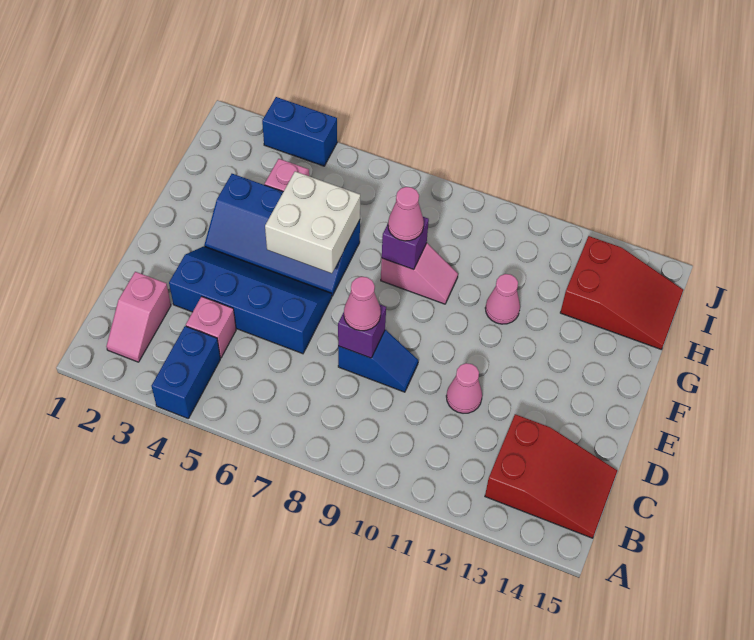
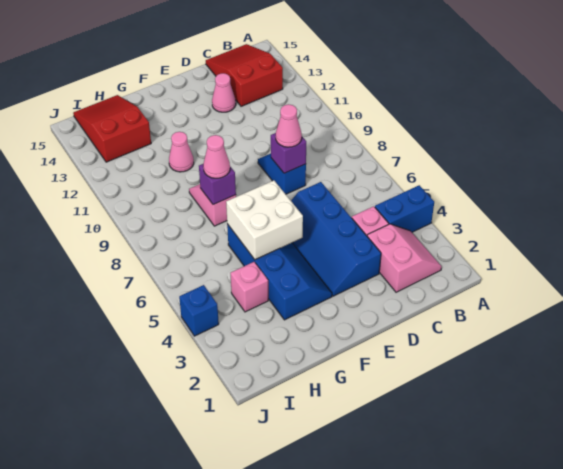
pink 1x2 slope [106,272,171,362] -> pink 2x2 slope [367,224,442,292]
pink 1x1 cone [446,363,482,413] -> pink 1x1 cone moved to [212,73,236,112]
blue 1x2 brick [262,97,337,166] -> blue 1x1 brick [179,285,219,336]

